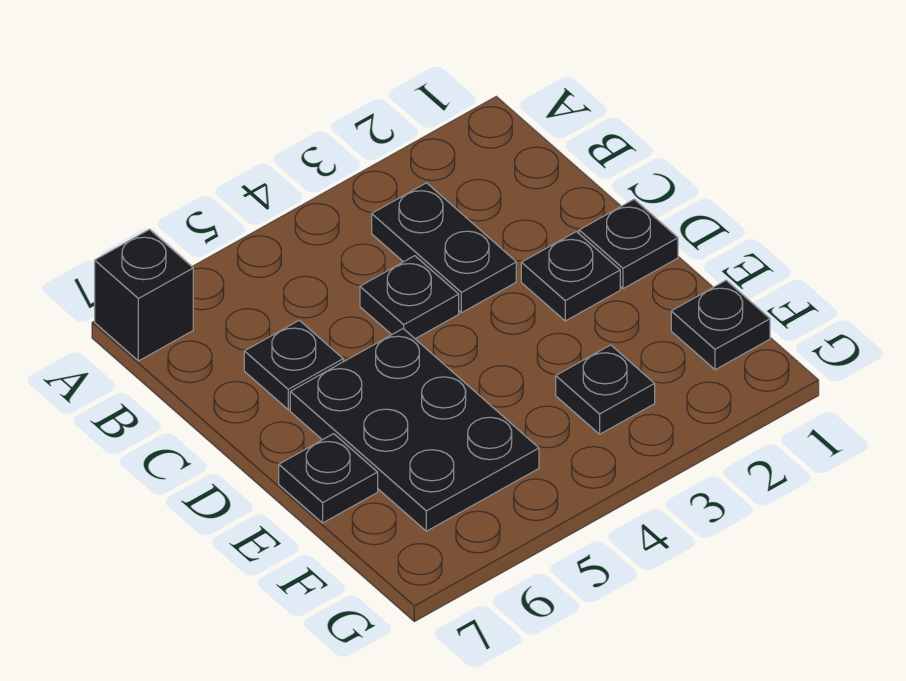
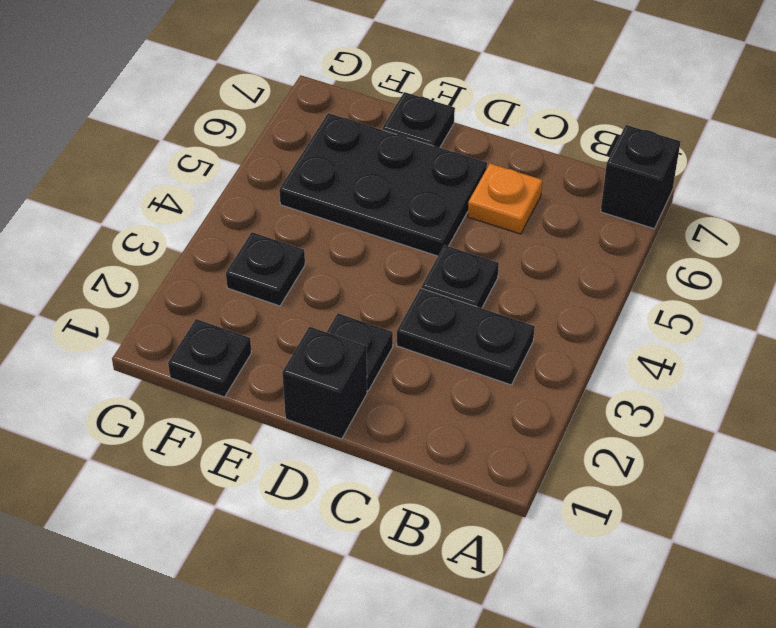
black 1x1 plate [244,320,343,410] -> orange 1x1 plate [468,164,542,234]
black 1x1 plate [579,199,678,289] -> black 1x1 brick [282,327,367,439]

